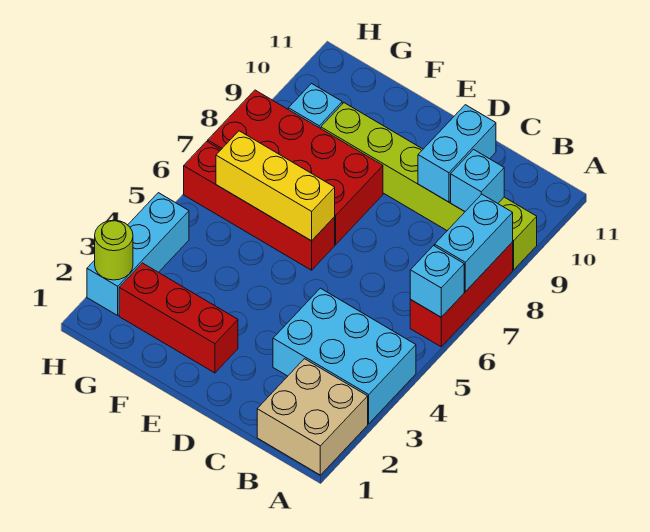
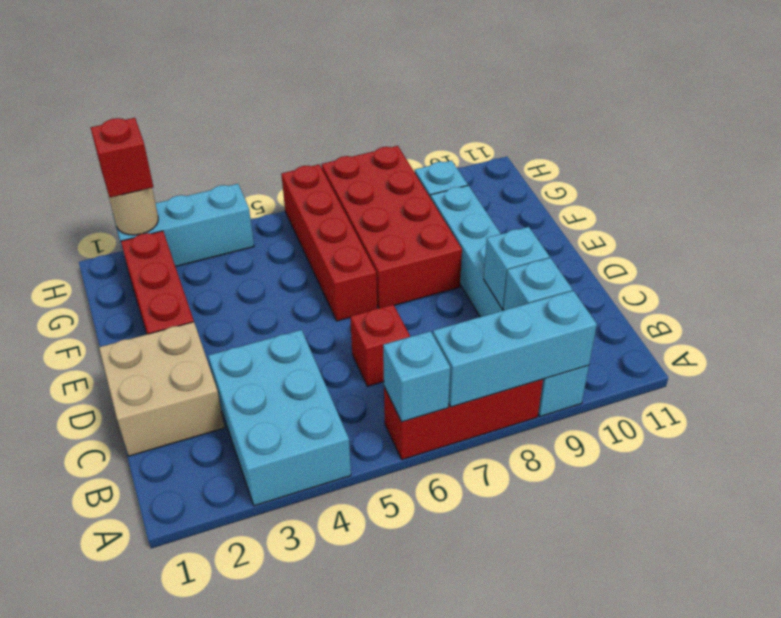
tan 2x2 brick [257,359,368,475] -> tan 2x2 brick moved to [99,322,225,456]
cyan 1x2 brick [435,194,513,292] -> cyan 1x3 brick [433,291,597,407]
lime 1x6 brick [321,103,537,270] -> cyan 1x6 brick [431,185,589,416]
none -> red 1x1 brick [350,305,410,386]
cyan 1x2 brick [418,105,496,202] -> cyan 1x1 brick [484,227,549,309]
yellow 1x3 brick [216,131,335,241] -> none
lime 1x1 round brick [95,220,133,280] -> tan 1x1 round brick [108,188,158,235]
none -> red 1x1 brick [91,118,153,197]

